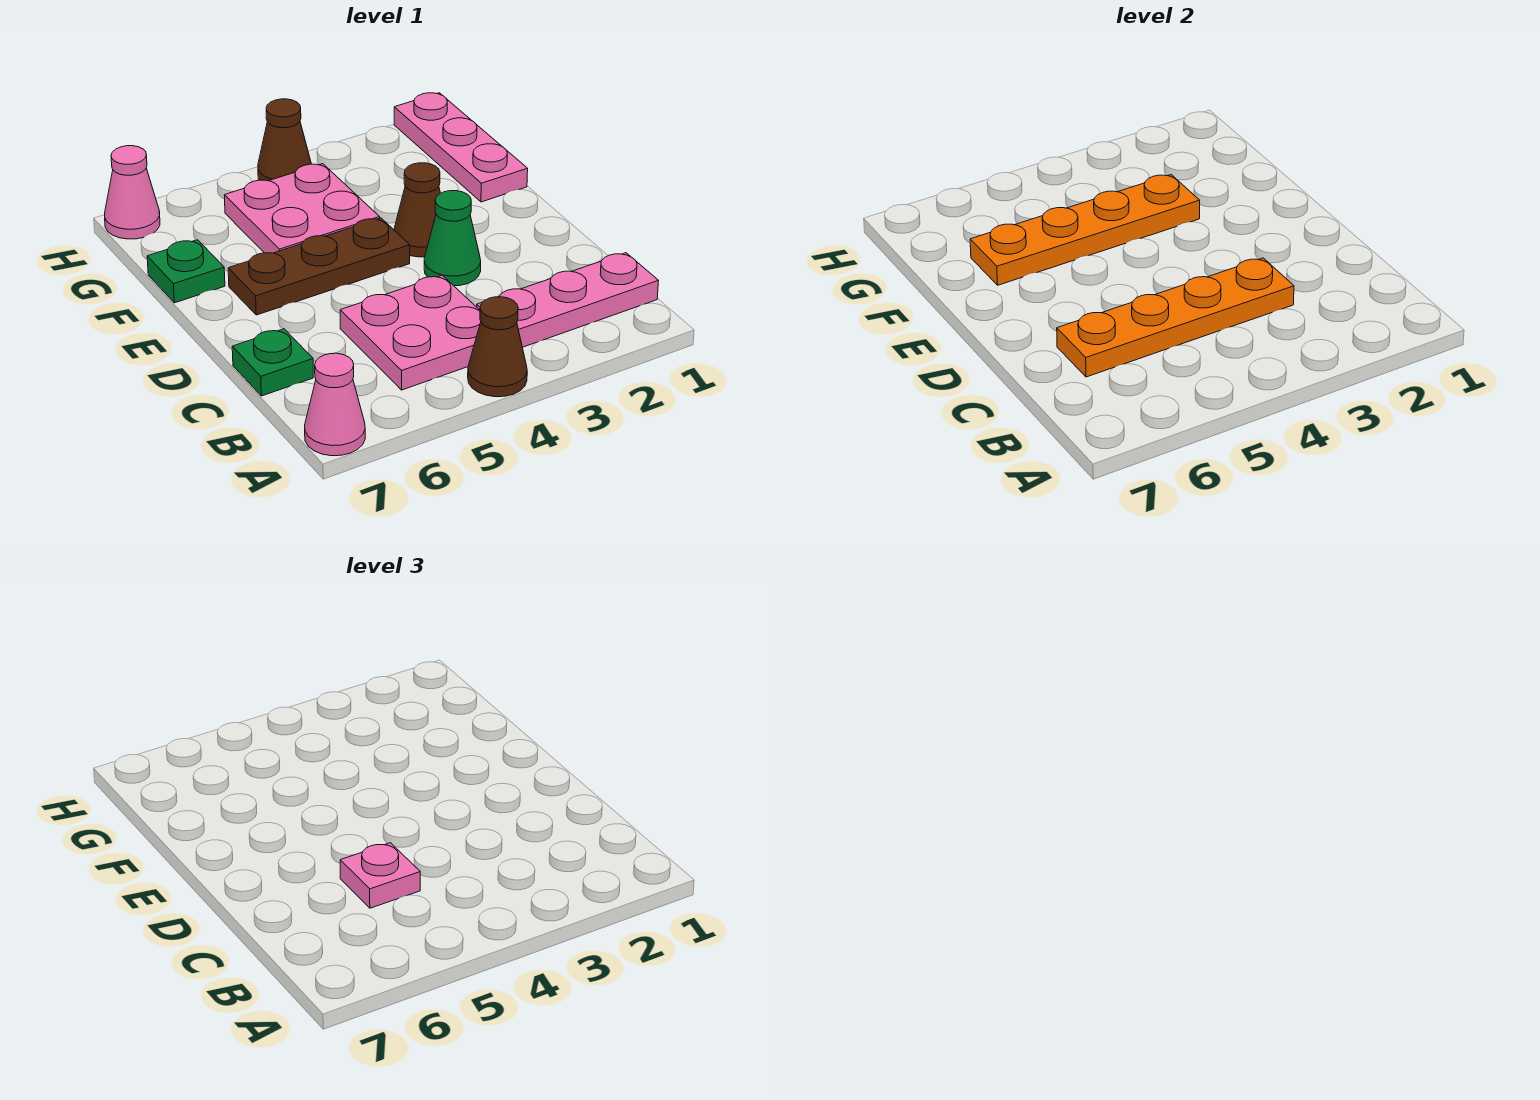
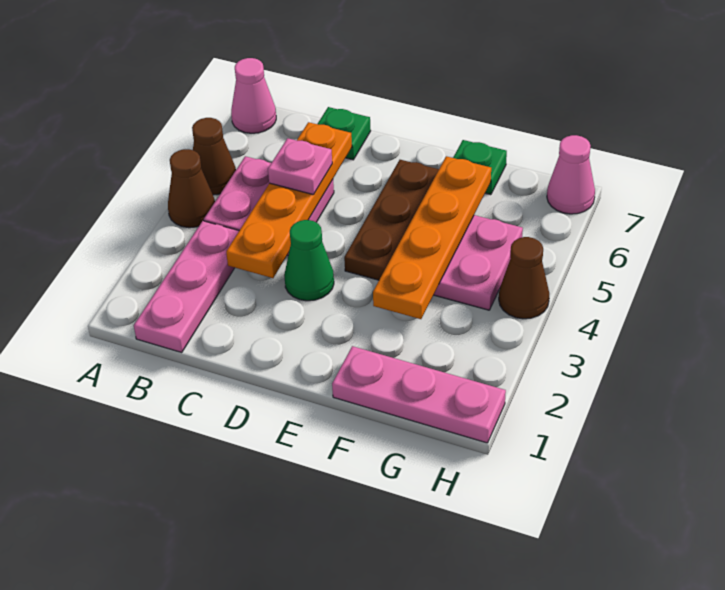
brown 1x1 cone [394,163,441,257] -> brown 1x1 cone moved to [192,118,236,195]

